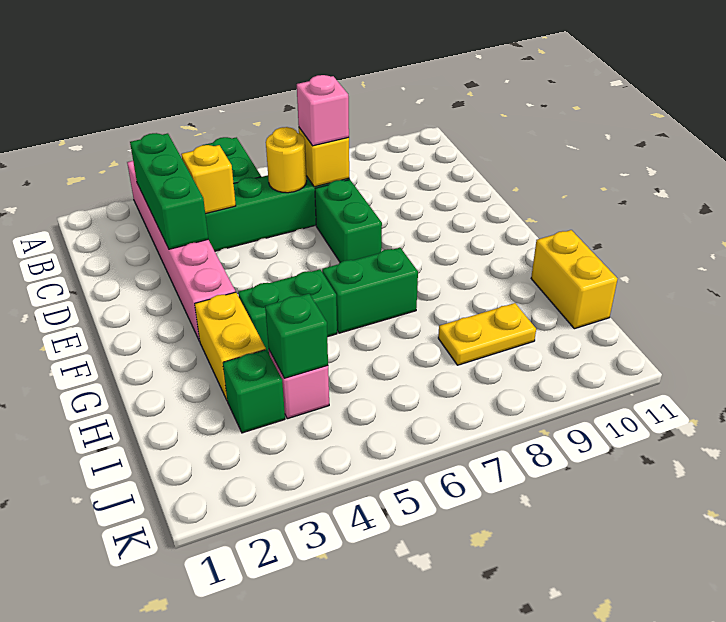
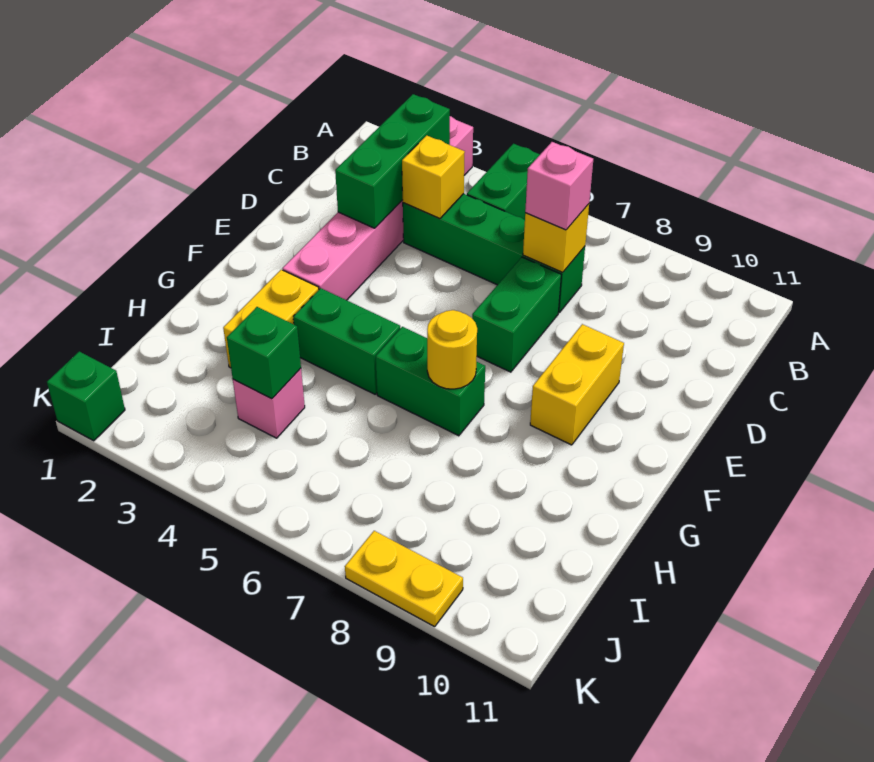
yellow 1x1 round brick [266,127,307,193] -> yellow 1x1 round brick moved to [427,310,477,389]
yellow 1x2 brick [531,230,617,329] -> yellow 1x2 brick moved to [530,324,624,445]
green 1x1 brick [223,350,285,433] -> green 1x1 brick moved to [47,351,125,441]
yellow 1x2 plate [438,303,536,365] -> yellow 1x2 plate moved to [345,531,463,627]

